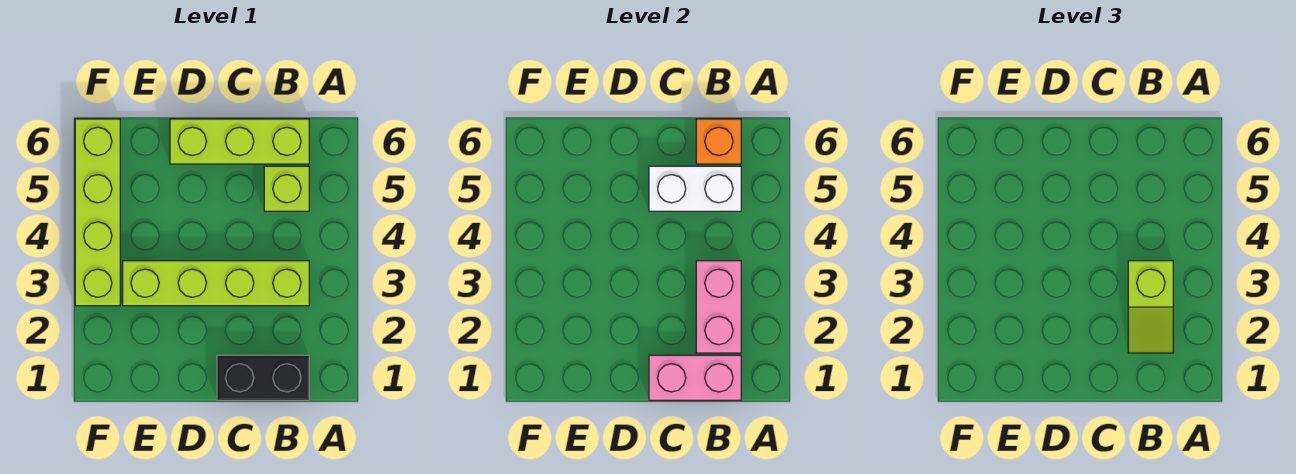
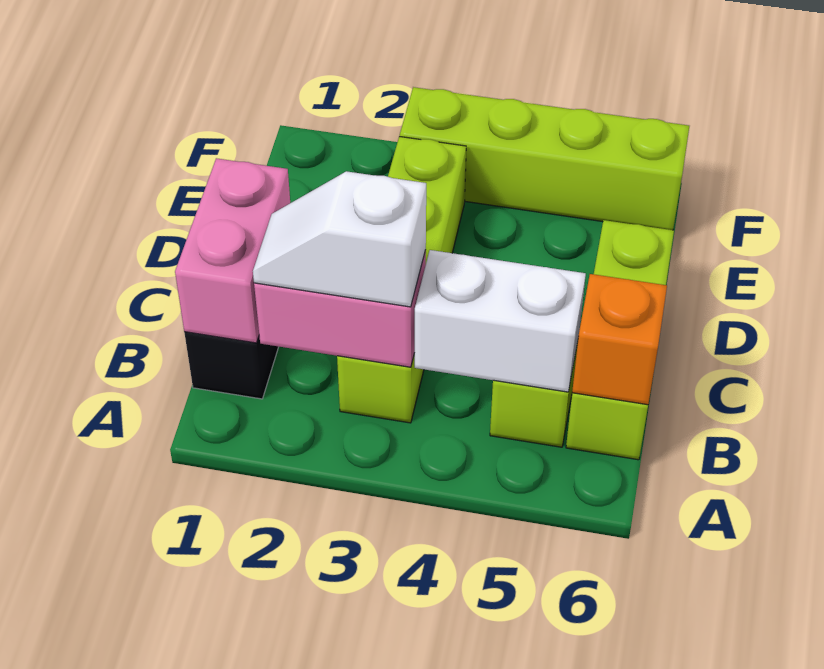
lime 1x2 slope [1128,261,1173,353] -> white 1x2 slope [253,171,426,307]
white 1x2 brick [649,166,741,211] -> white 1x2 brick turned to [414,250,586,392]

